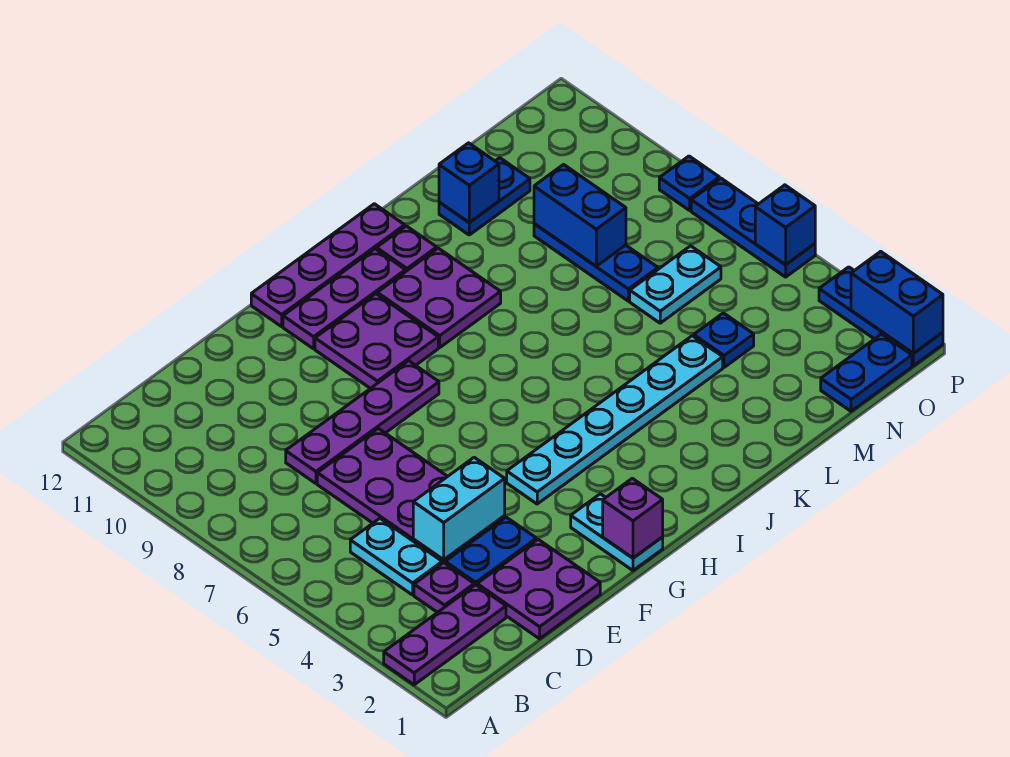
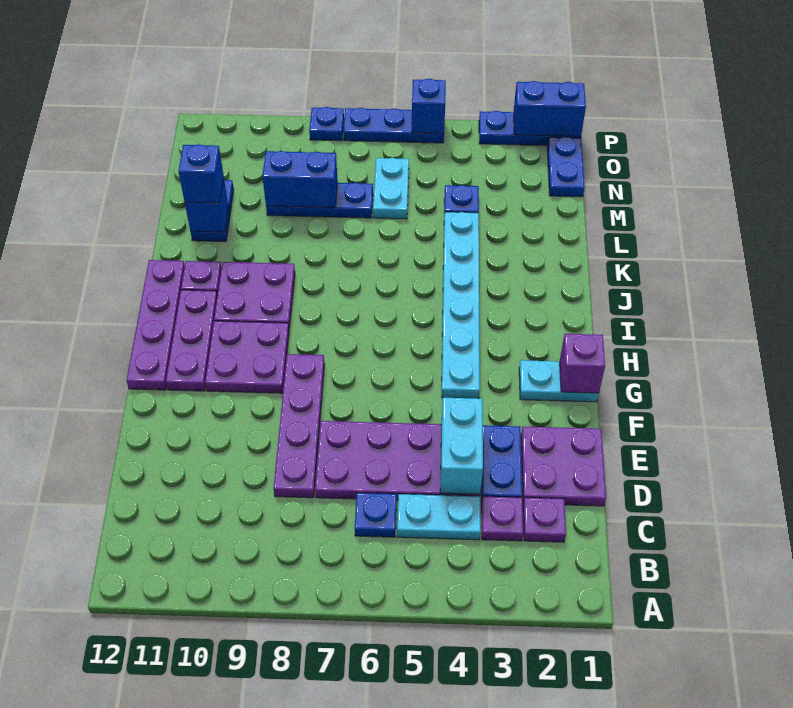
purple 1x3 plate [384,585,506,685] -> purple 1x1 plate [523,498,566,542]
none -> blue 1x1 plate [355,493,397,537]
none -> blue 1x1 brick [178,144,224,203]

